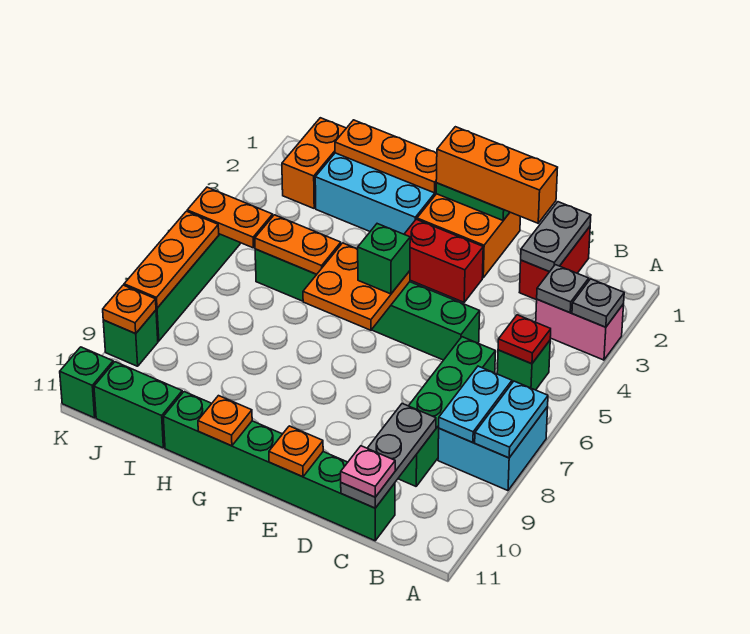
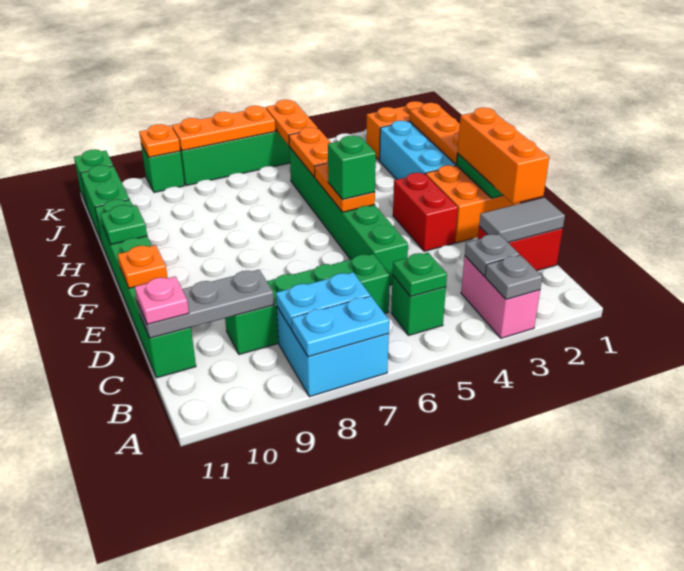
red 1x1 plate [498,315,551,364] -> green 1x1 plate [393,253,447,297]
grey 1x2 plate [521,202,591,272] -> grey 1x2 tile [479,197,565,242]
orange 2x2 plate [303,243,410,330] -> orange 1x2 plate [315,161,375,212]
orange 1x1 plate [198,396,252,446] -> green 1x1 plate [100,205,147,245]

